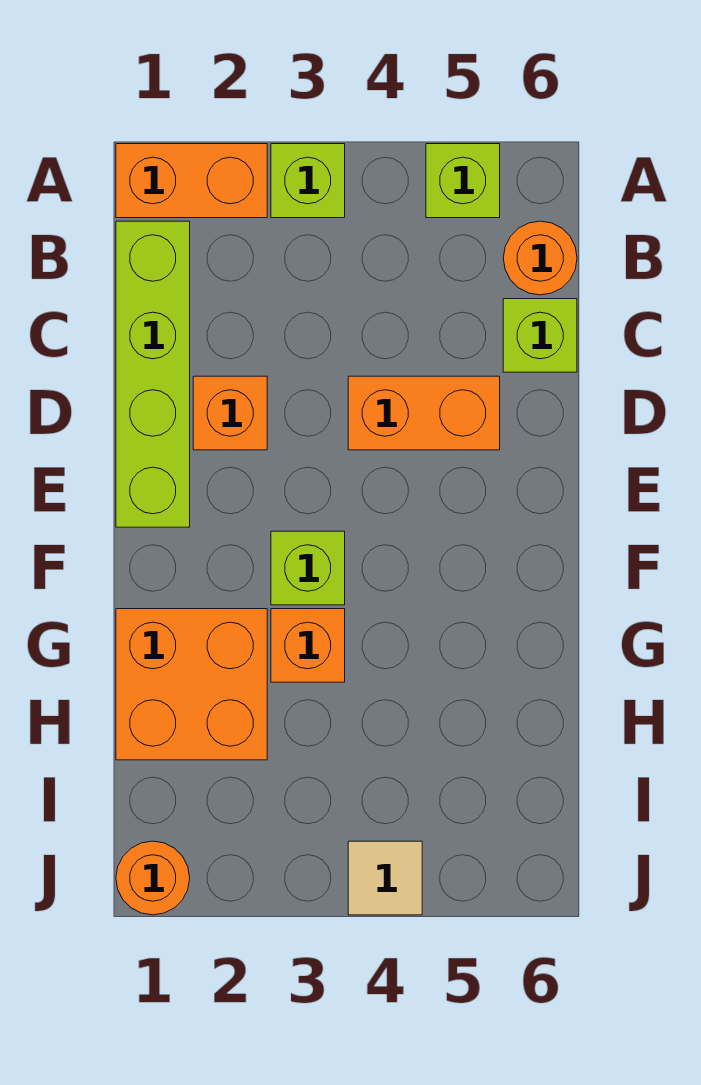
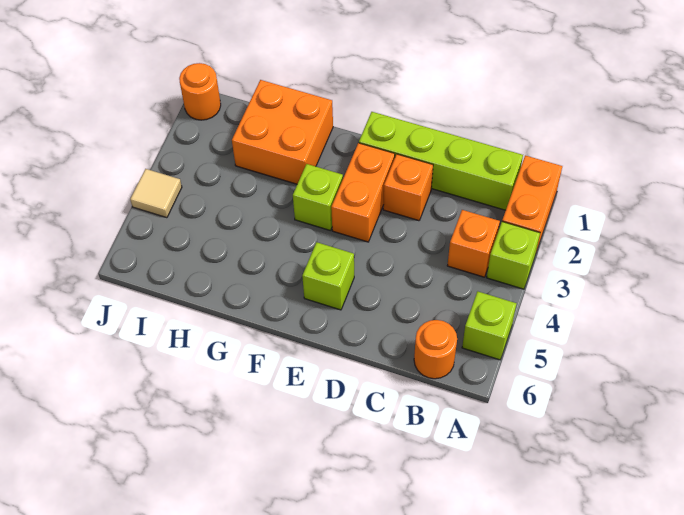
lime 1x1 brick [503,299,577,372] -> lime 1x1 brick moved to [302,242,354,310]
orange 1x2 brick [348,376,500,450] -> orange 1x2 brick moved to [331,143,395,242]
orange 1x1 brick [271,609,345,682] -> orange 1x1 brick moved to [447,210,500,277]

